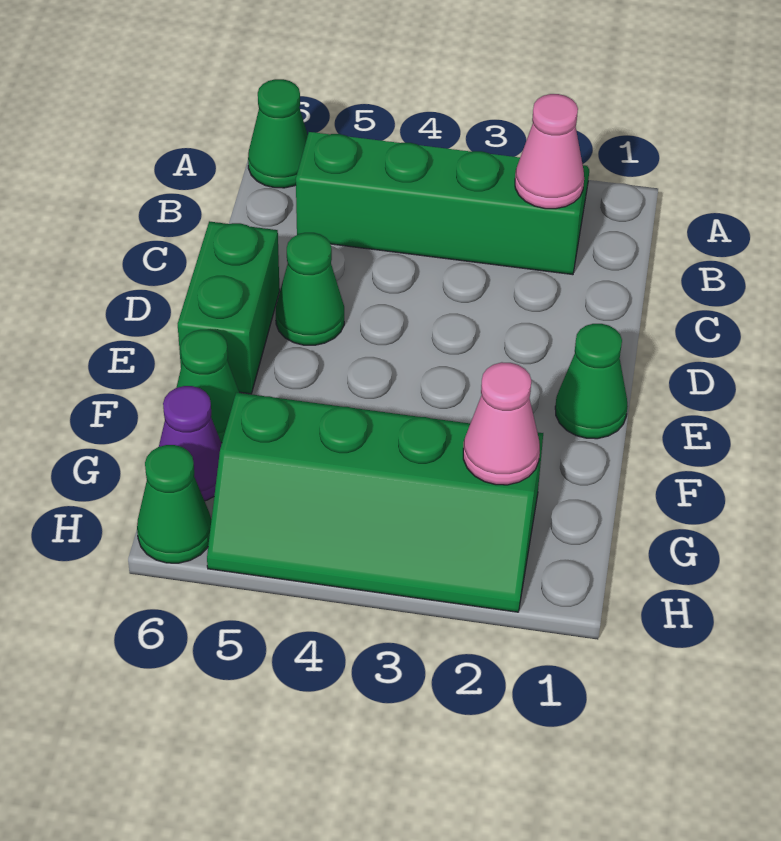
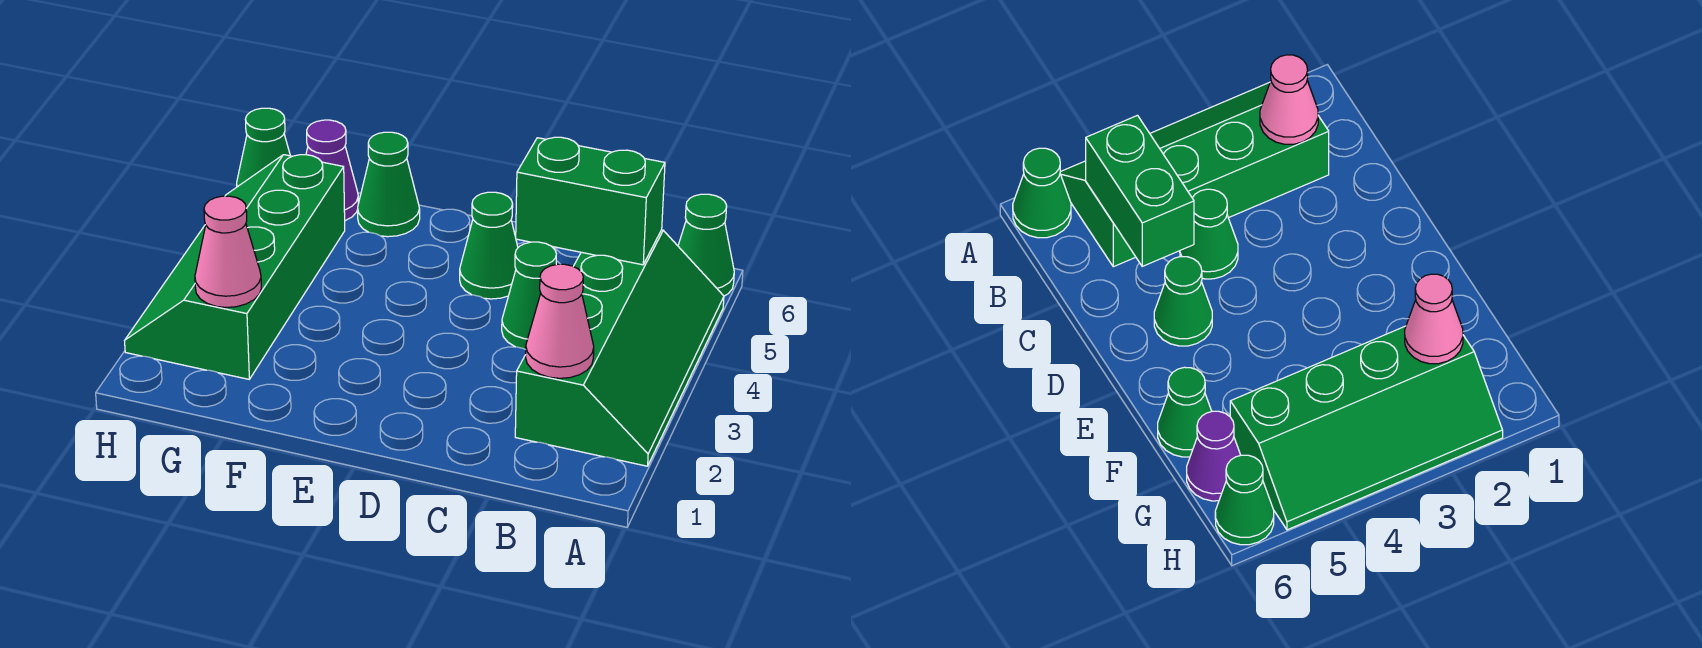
green 1x2 brick [178,221,280,394] -> green 1x2 brick moved to [516,137,665,265]
green 1x1 cone [555,324,628,439] -> green 1x1 cone moved to [502,242,556,350]

